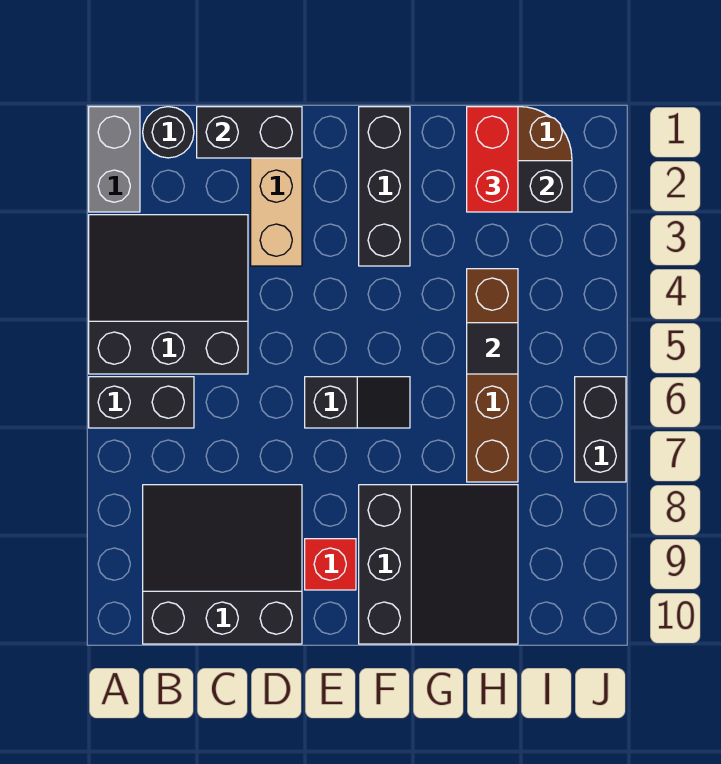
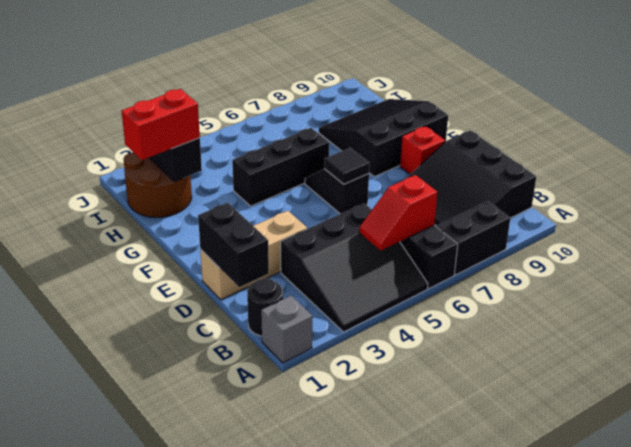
grey 1x2 brick [89,107,140,212] -> grey 1x1 brick [261,296,312,363]
black 3x3 slope [89,215,248,374] -> black 3x3 slope turned to [281,203,428,332]
none -> red 1x2 slope [359,175,437,251]
black 1x3 brick [359,107,410,266] -> black 1x3 brick moved to [232,128,329,206]
brown 1x4 brick [467,269,518,482] -> none
black 1x1 tile [467,323,518,374] -> black 1x1 tile moved to [325,148,370,184]
black 1x2 brick [575,377,626,482] -> black 1x2 brick moved to [437,201,510,275]

